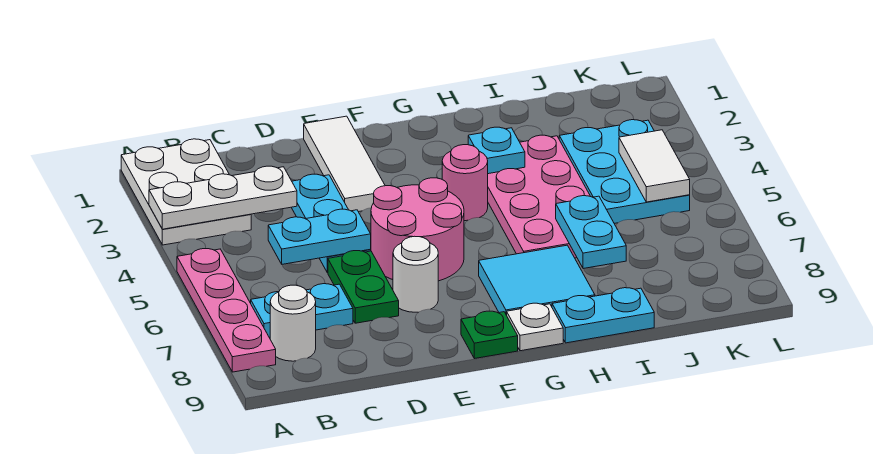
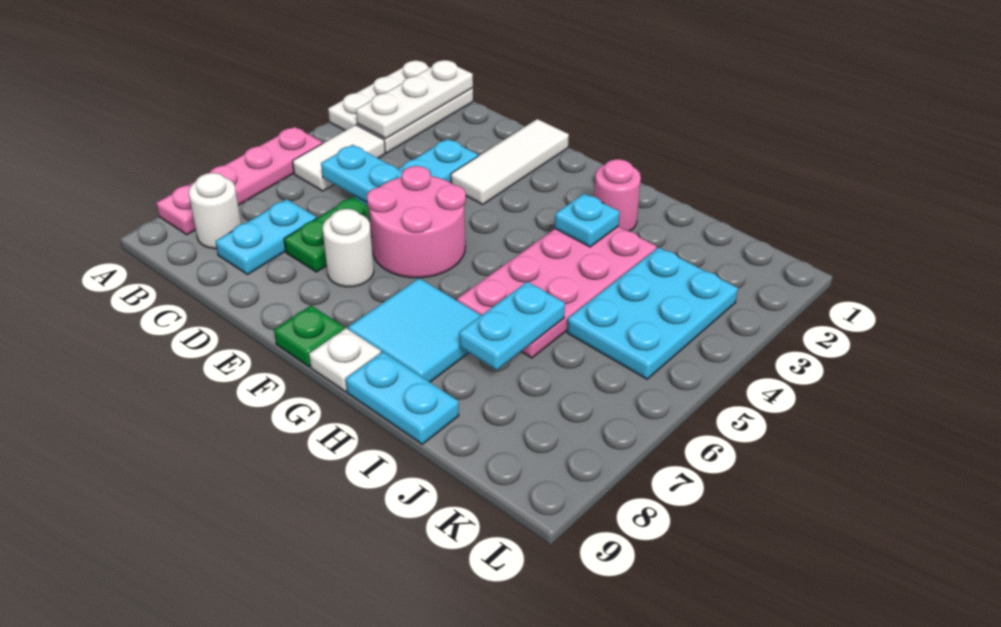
white 1x3 plate [149,166,297,229] -> white 1x3 plate turned to [356,60,473,139]
cyan 1x2 plate [251,284,353,338] -> cyan 1x2 plate turned to [216,199,317,275]
pink 1x1 round brick [442,145,488,221] -> pink 1x1 round brick moved to [594,159,641,231]
white 1x2 tile [619,130,690,202] -> white 1x2 tile moved to [293,125,385,191]

